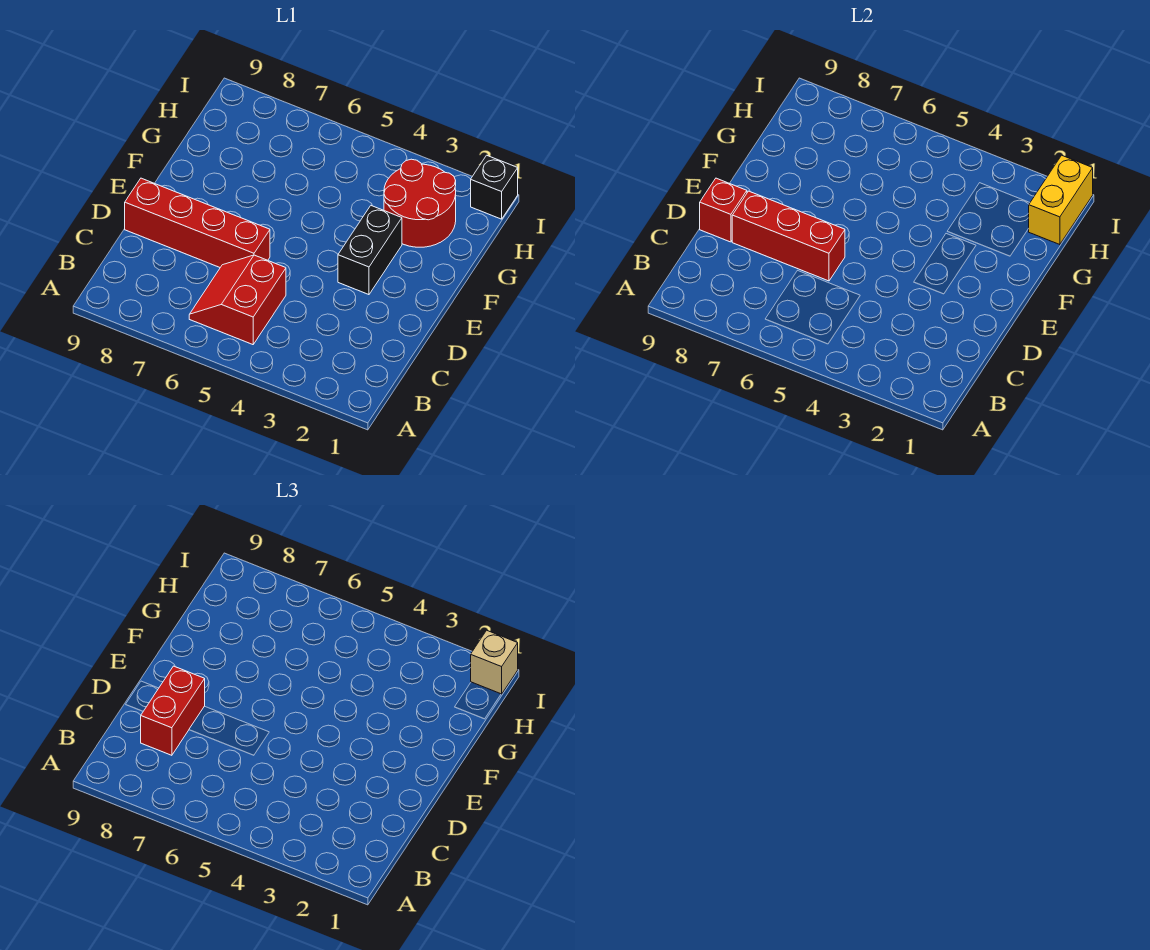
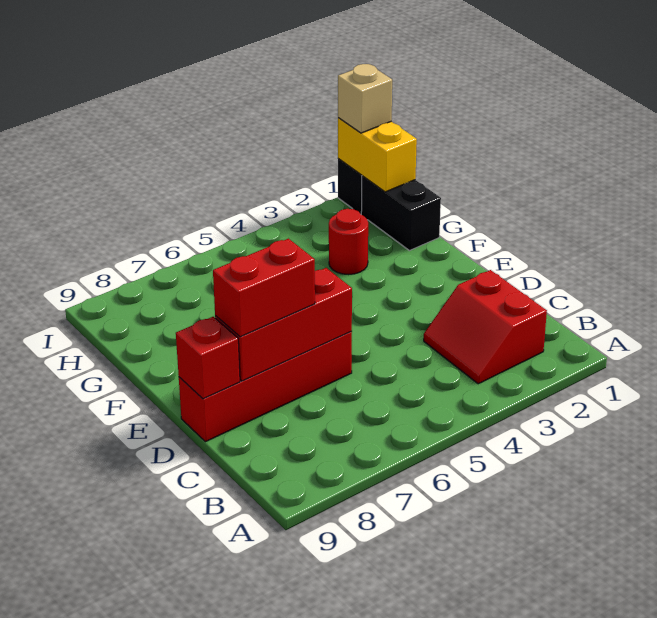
red 2x2 slope [189,255,286,345] -> red 2x2 slope moved to [424,270,547,384]
red 1x2 brick [141,666,205,755] -> red 1x2 brick turned to [213,239,315,337]
black 1x2 brick [338,206,402,295] -> black 1x2 brick moved to [361,176,441,251]
red 2x2 round brick [384,159,456,247] -> red 1x1 round brick [329,209,368,275]

